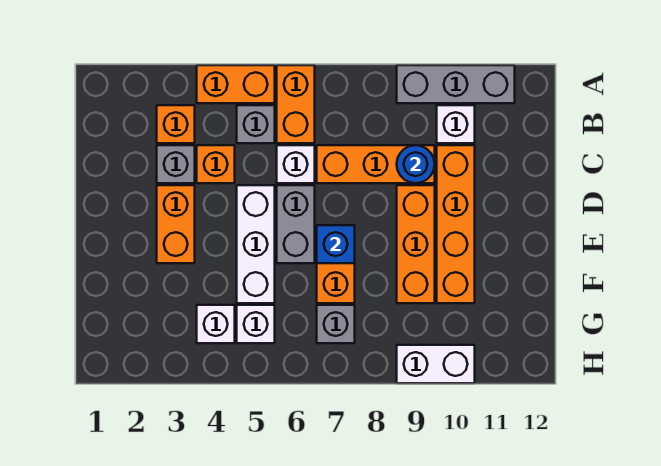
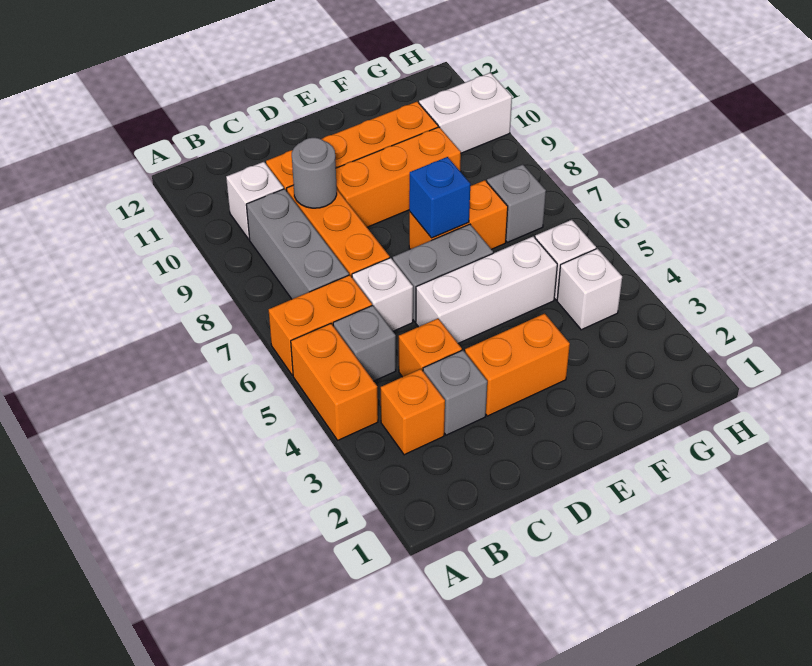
grey 1x3 brick [397,65,515,103] -> grey 1x3 brick moved to [246,189,349,299]
blue 1x1 round brick [397,145,435,183] -> grey 1x1 round brick [292,138,337,208]
white 1x2 brick [397,345,475,383] -> white 1x2 brick turned to [419,73,512,153]

